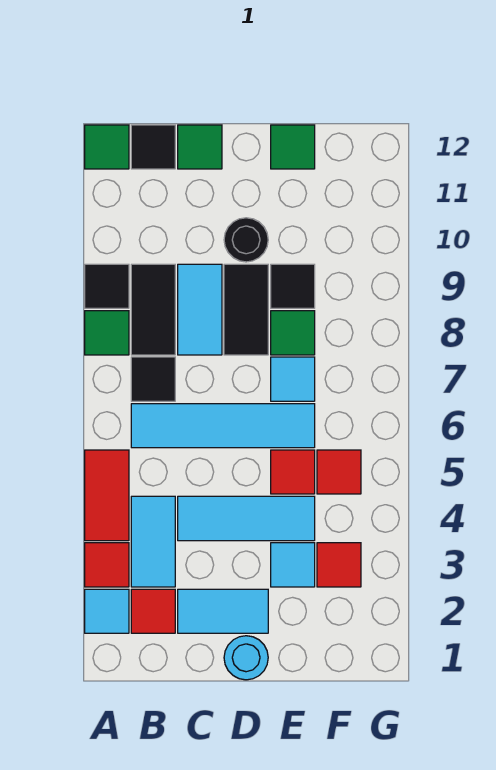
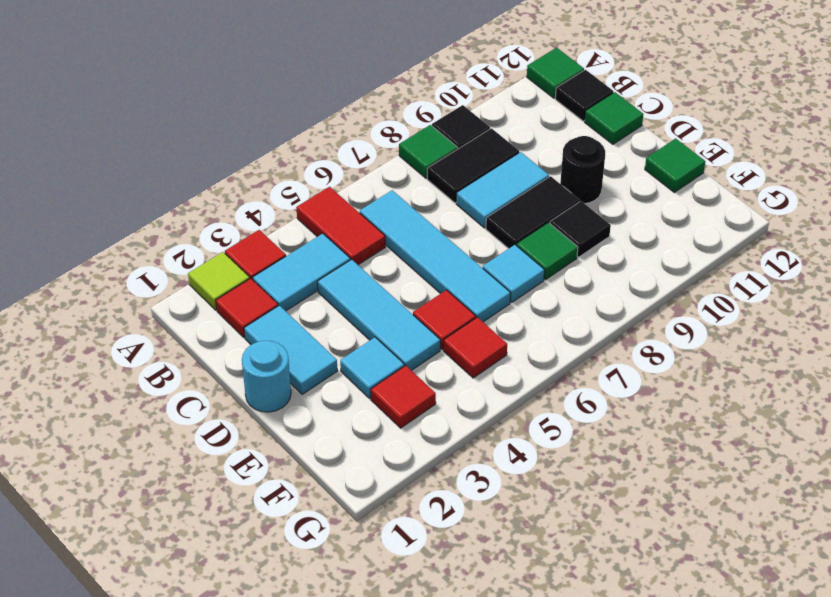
cyan 1x1 tile [85,589,129,633] -> lime 1x1 tile [188,252,250,310]
red 1x2 tile [85,450,129,541] -> red 1x2 tile turned to [296,187,386,265]
black 1x1 tile [131,357,175,401] -> none

